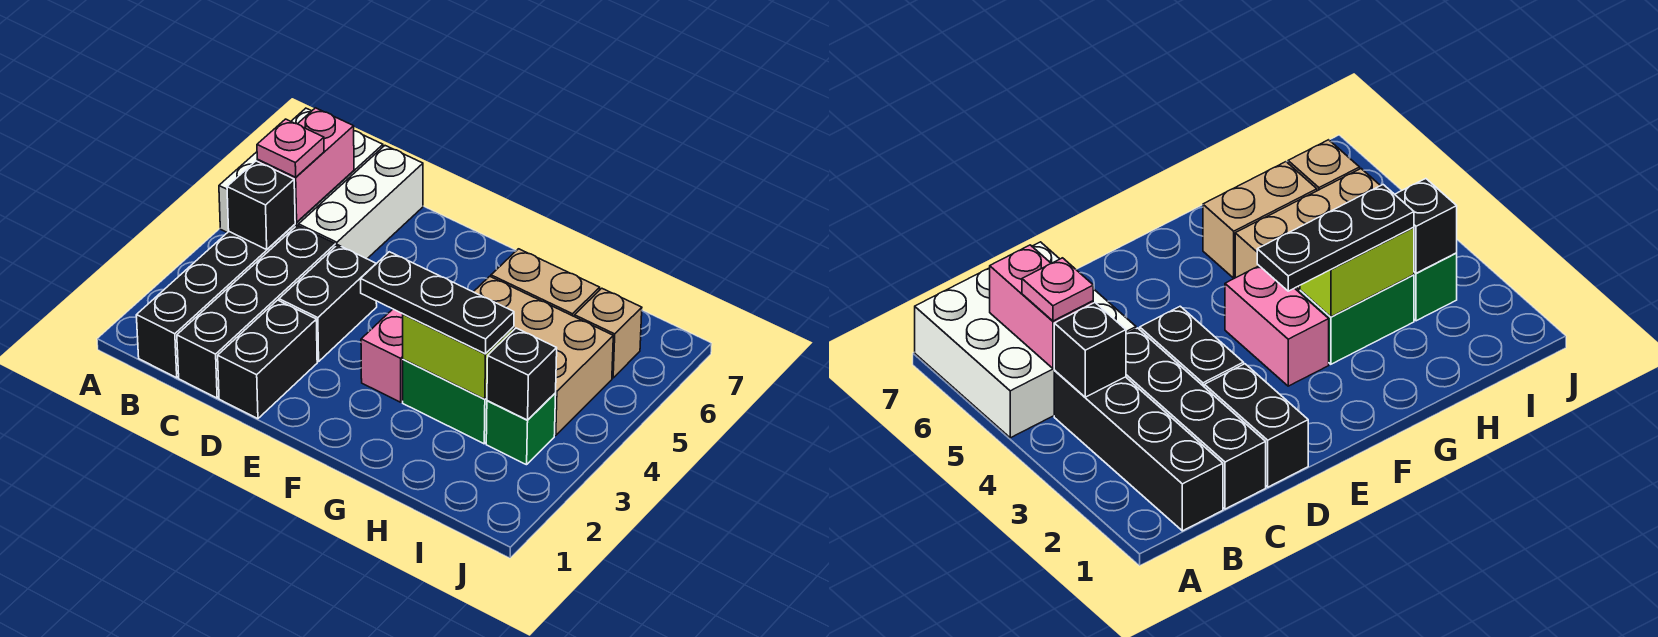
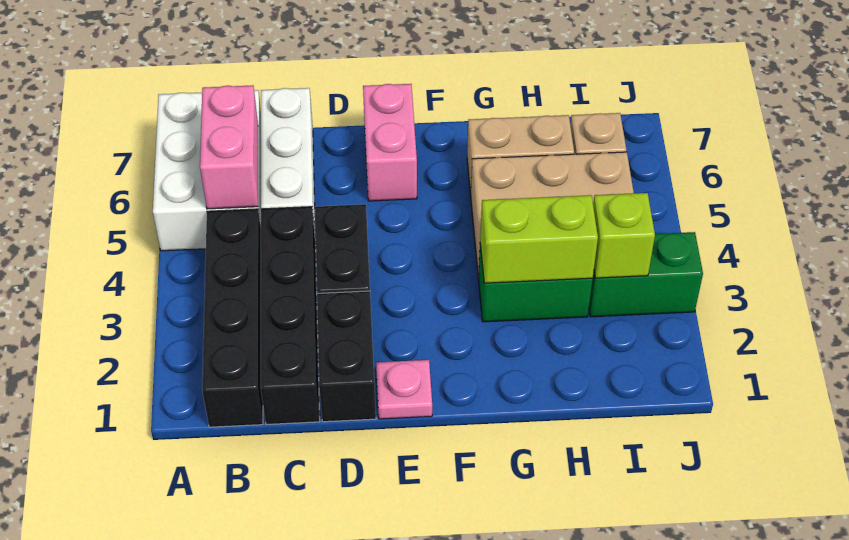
black 1x1 brick [227,161,295,249] -> none
pink 1x1 plate [257,119,324,177] -> pink 1x1 plate moved to [376,360,432,419]
pink 1x2 brick [361,309,403,402] -> pink 1x2 brick moved to [363,84,417,201]
black 1x3 plate [361,252,514,354] -> none
green 1x1 brick [486,393,556,465] -> green 1x2 brick [589,232,703,317]
black 1x1 brick [487,328,557,420] -> lime 1x1 brick [593,193,655,278]

